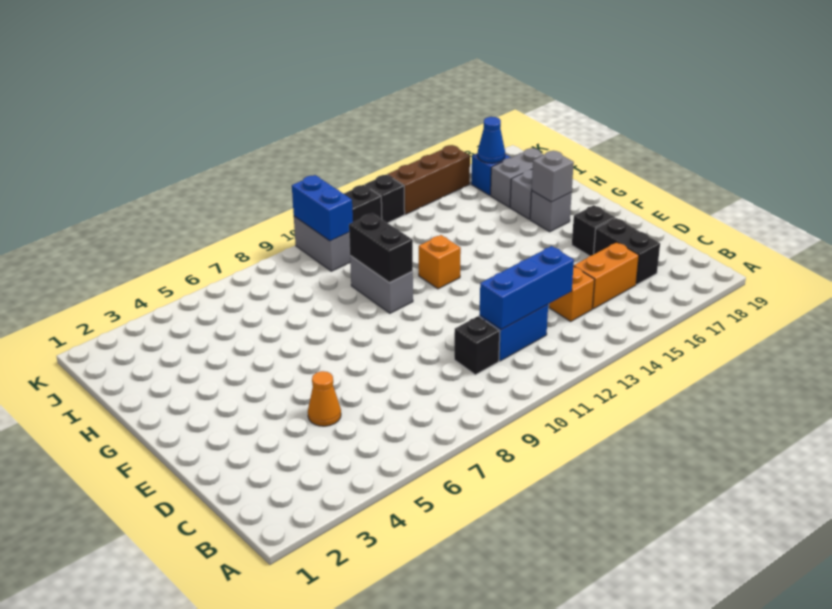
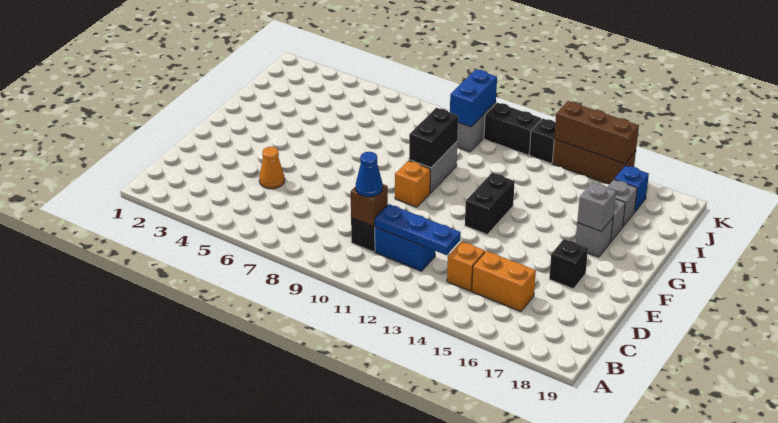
none -> brown 1x1 brick [351,184,388,226]
blue 1x3 brick [480,246,574,330] -> blue 1x3 plate [374,204,461,255]
black 1x2 brick [594,218,660,285] -> black 1x2 brick moved to [465,173,515,235]
orange 1x1 brick [419,235,461,289] -> orange 1x1 brick moved to [395,161,430,207]
grey 1x2 brick [491,148,544,207] -> grey 1x1 brick [607,180,637,226]
blue 1x1 cone [478,117,505,163] -> blue 1x1 cone moved to [356,152,383,197]
none -> brown 1x3 brick [554,101,639,164]

